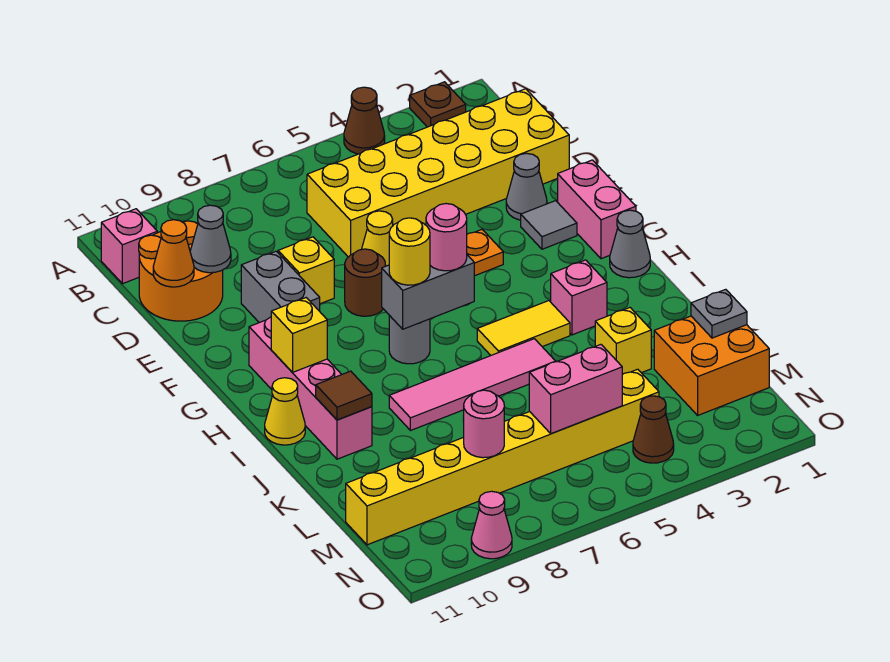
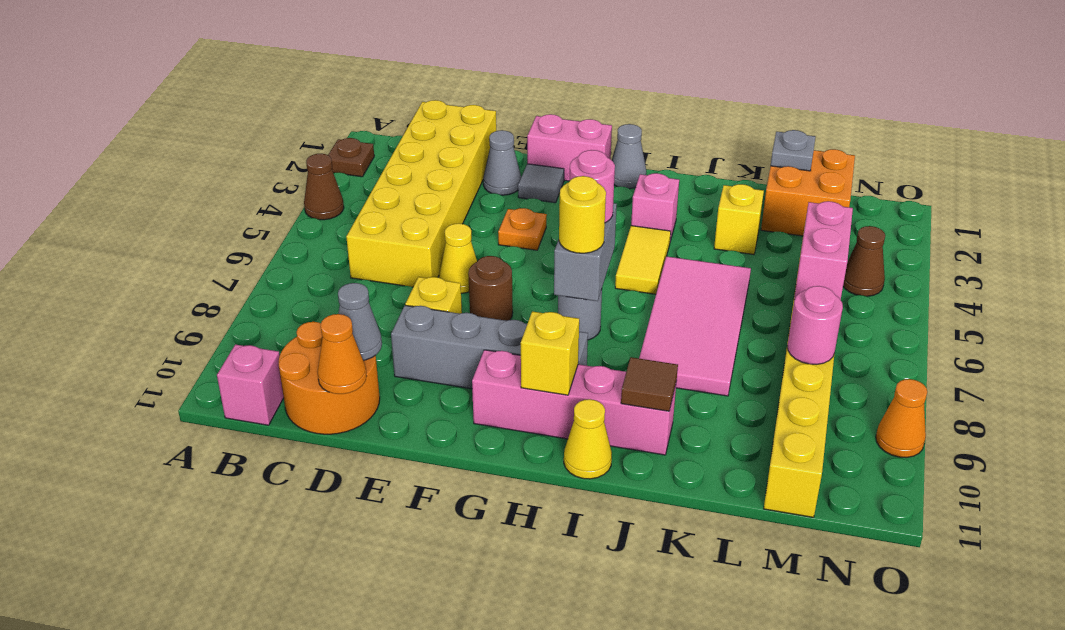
grey 1x2 brick [241,251,320,323] -> grey 1x4 brick [391,305,588,389]
pink 1x4 tile [389,339,556,431] -> pink 2x4 tile [639,256,751,396]
pink 1x1 cone [471,491,512,559] -> orange 1x1 cone [876,379,927,458]

